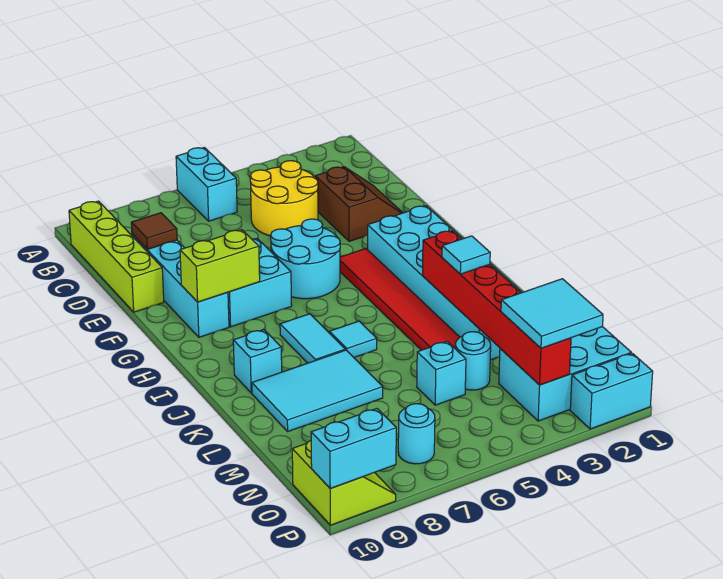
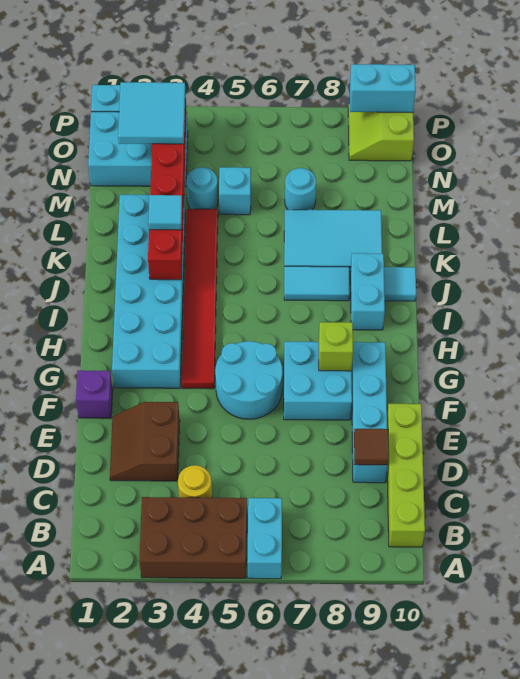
none -> brown 2x3 brick [139,497,247,578]
yellow 2x2 round brick [250,161,318,236] -> yellow 1x1 round brick [178,465,212,498]
none -> purple 1x1 brick [76,370,113,418]
lime 1x2 brick [180,230,260,302] -> lime 1x1 brick [319,322,353,371]
cyan 1x2 tile [280,314,345,363] -> cyan 1x2 tile turned to [284,266,350,301]
cyan 1x1 tile [329,321,377,357] -> cyan 1x1 tile moved to [384,267,416,301]
cyan 1x1 brick [233,330,282,393] -> cyan 1x2 brick [350,253,385,330]
cyan 1x1 round brick [398,404,435,464] -> cyan 1x1 round brick moved to [285,168,316,210]

